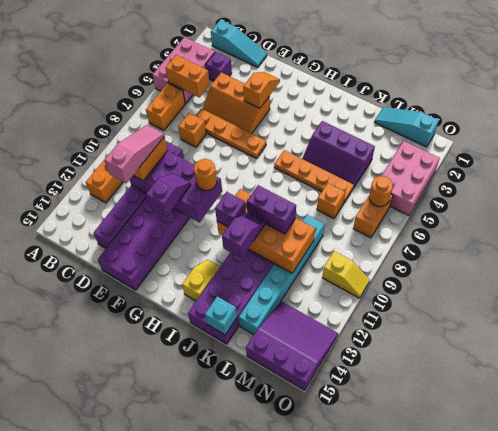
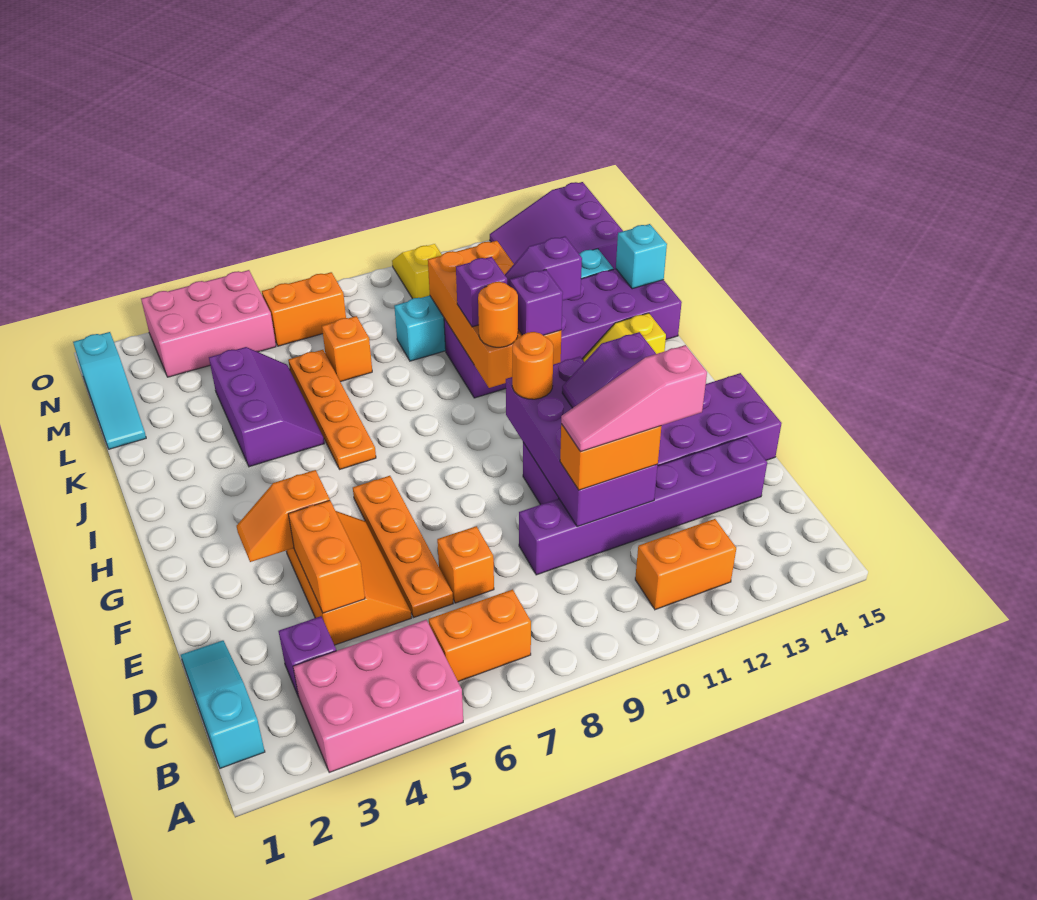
orange 1x2 brick [166,55,210,98] -> orange 1x2 brick moved to [288,500,365,613]
purple 1x2 brick [247,185,296,234] -> purple 1x1 brick [456,257,507,327]
orange 1x1 round brick [369,176,393,207] -> orange 1x1 round brick moved to [478,282,518,347]

